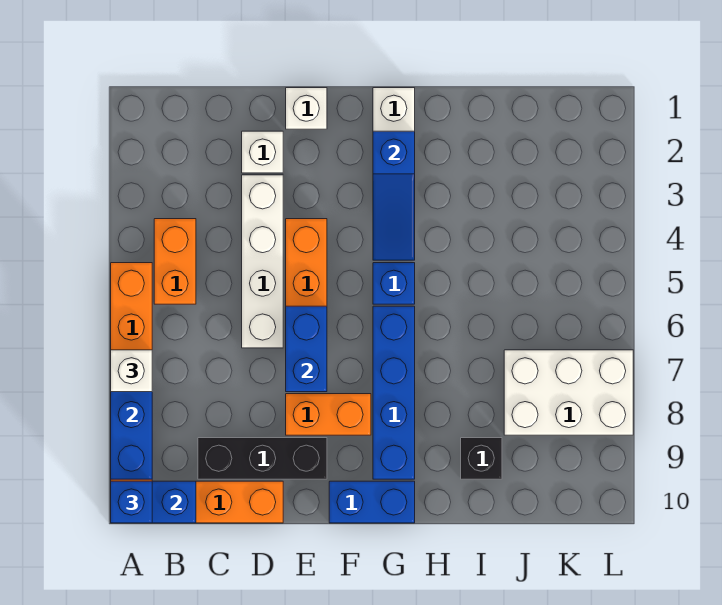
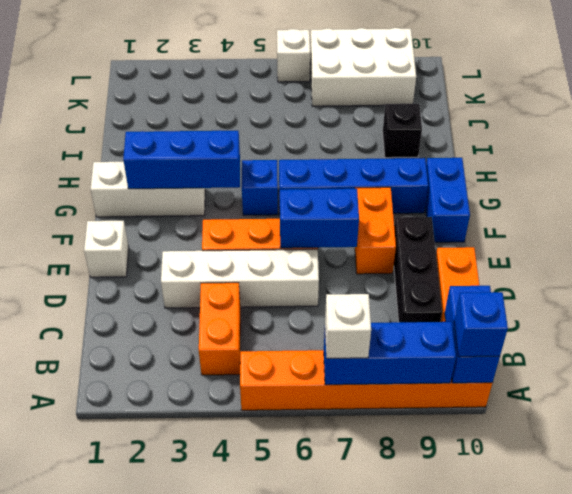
orange 1x2 brick [154,219,196,304] -> orange 1x2 brick turned to [199,283,240,375]
white 1x1 brick [242,131,283,173] -> white 1x1 brick moved to [277,29,310,82]
blue 1x3 slope [373,131,415,260] -> blue 1x3 brick [123,130,240,189]
white 2x3 brick [504,350,633,435] -> white 2x3 brick turned to [310,28,416,106]

